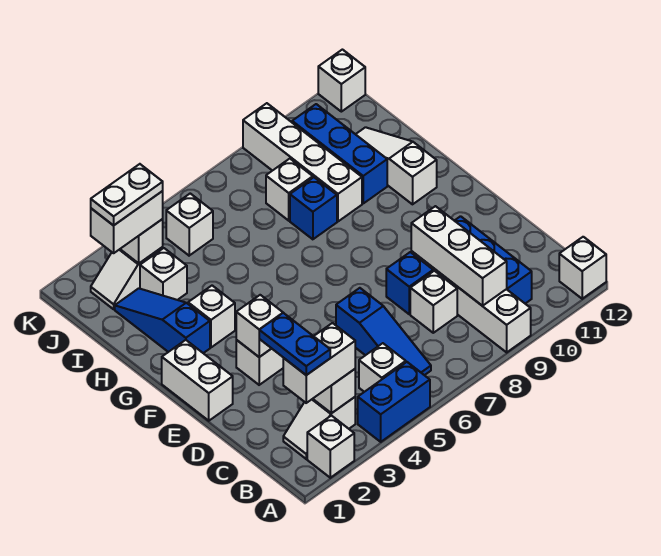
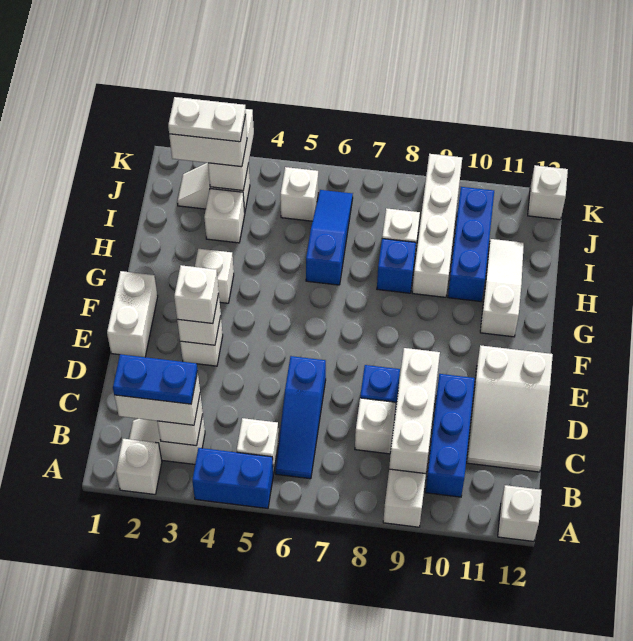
blue 1x2 plate [259,313,330,375] -> blue 1x2 plate turned to [113,354,198,404]
none -> white 2x3 slope [467,345,553,472]
none -> white 1x1 brick [174,265,219,324]
blue 1x3 slope [115,288,210,353] -> blue 1x3 slope moved to [306,190,353,285]

